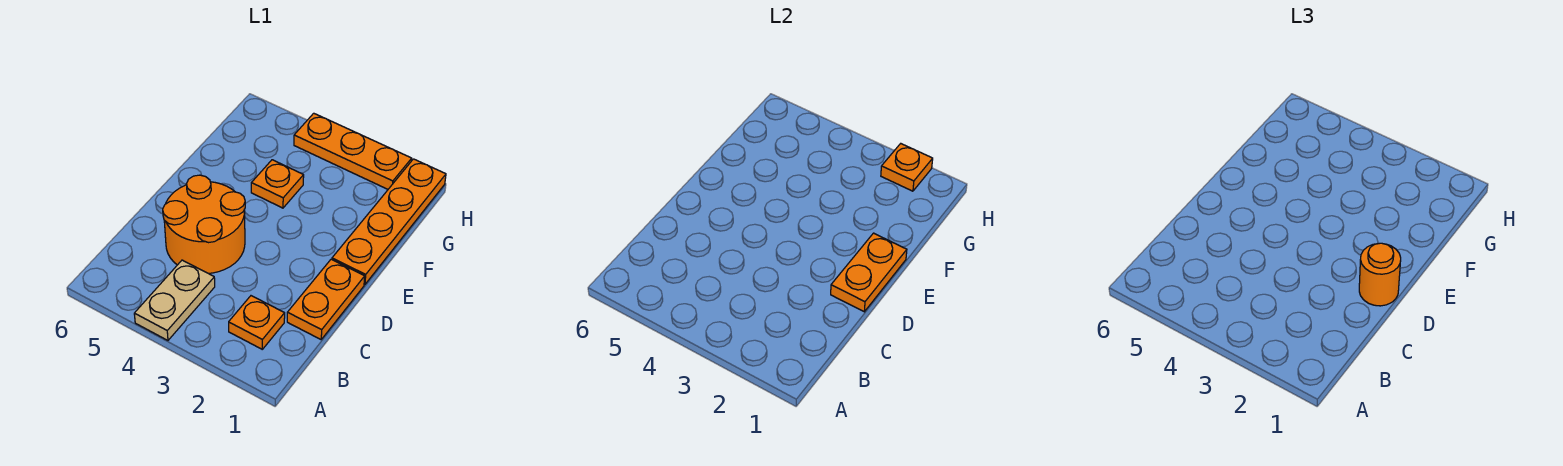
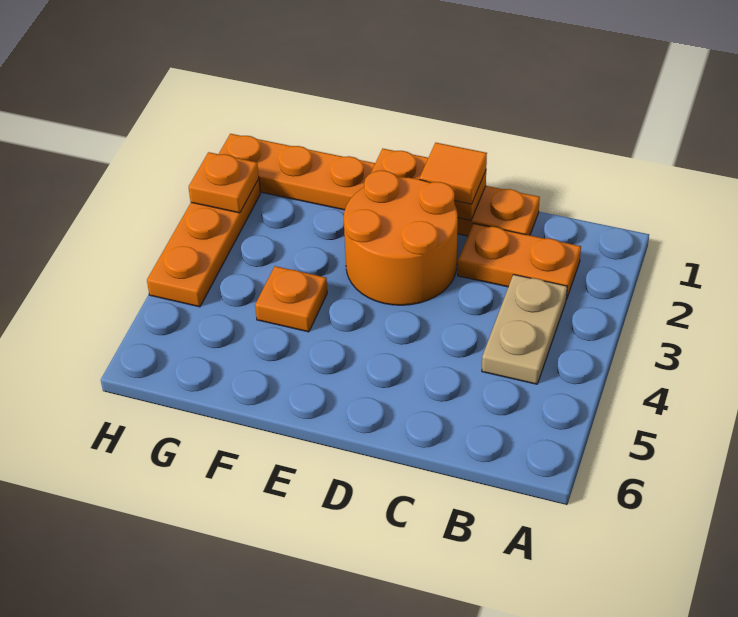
tan 1x2 plate [134,260,215,340] -> tan 1x2 plate turned to [482,275,567,384]
orange 1x1 plate [229,296,285,349] -> orange 1x2 plate [458,224,581,299]
orange 2x2 round brick [163,175,245,273] -> orange 2x2 round brick moved to [344,171,458,305]
orange 1x1 round brick [1359,243,1401,306] -> orange 1x1 tile [420,143,487,204]

